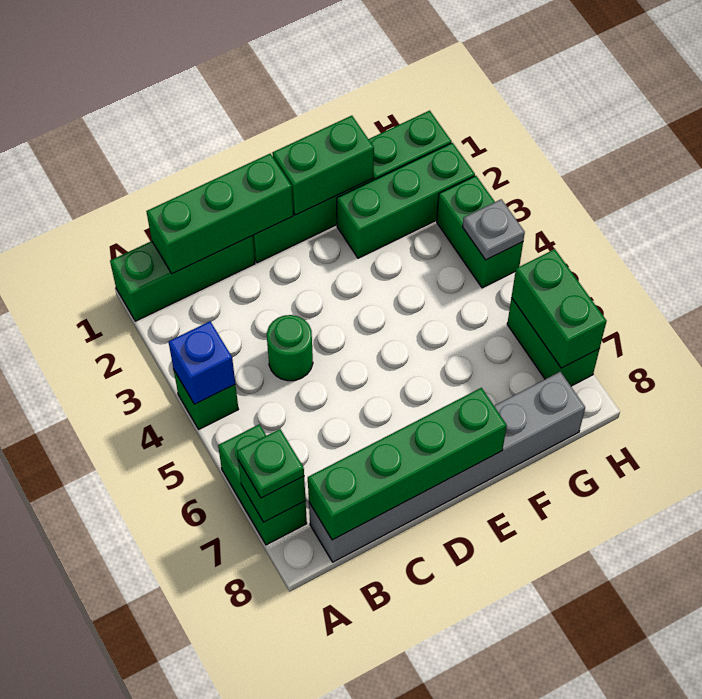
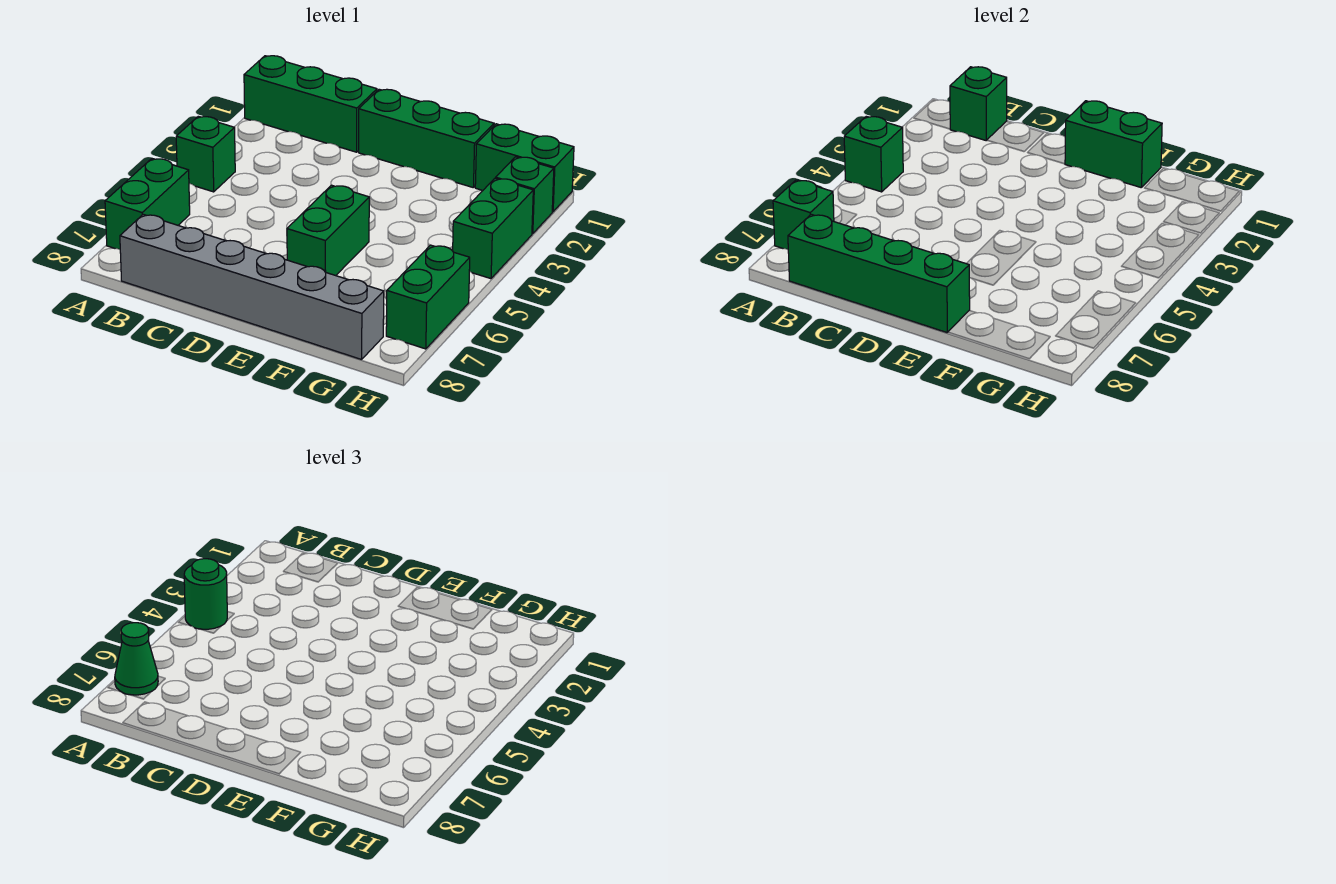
blue 1x1 brick [168,321,235,404] -> green 1x1 brick [844,116,903,192]
green 1x1 plate [237,429,304,498] -> green 1x1 cone [115,623,158,695]
green 1x3 brick [146,154,293,274] -> green 1x1 brick [950,67,1007,140]
green 1x1 round brick [267,315,313,381] -> green 1x1 round brick moved to [184,559,227,629]
green 1x3 brick [337,143,475,258] -> green 1x1 brick [496,157,554,234]
grey 1x1 plate [463,199,525,260] -> none
green 1x2 brick [512,249,607,368] -> green 1x2 brick moved to [287,185,369,276]

